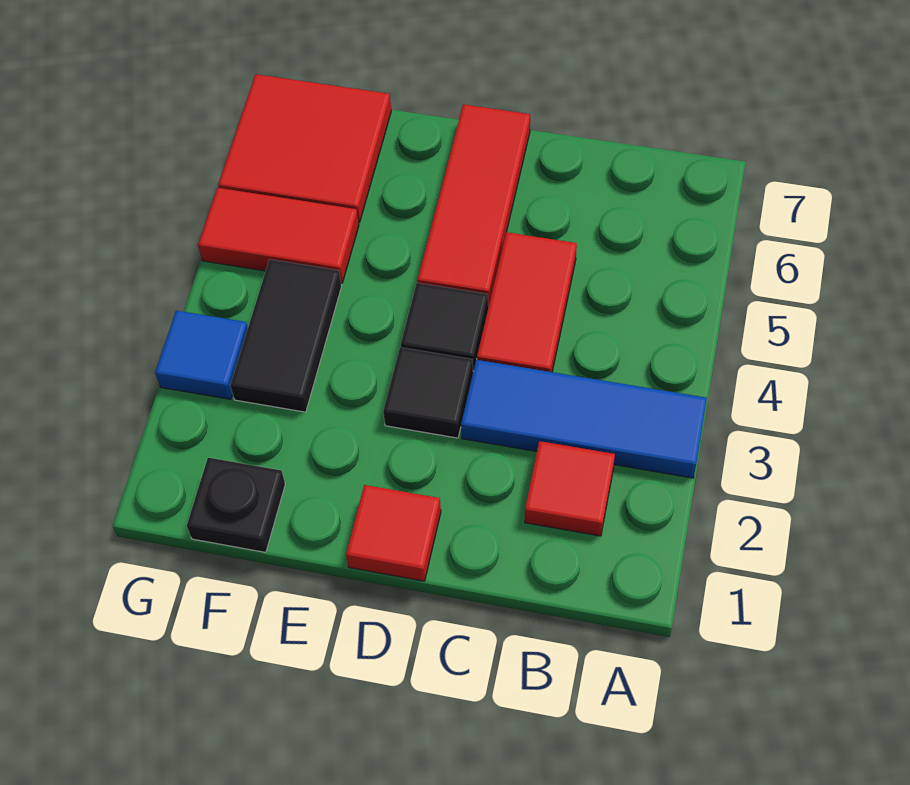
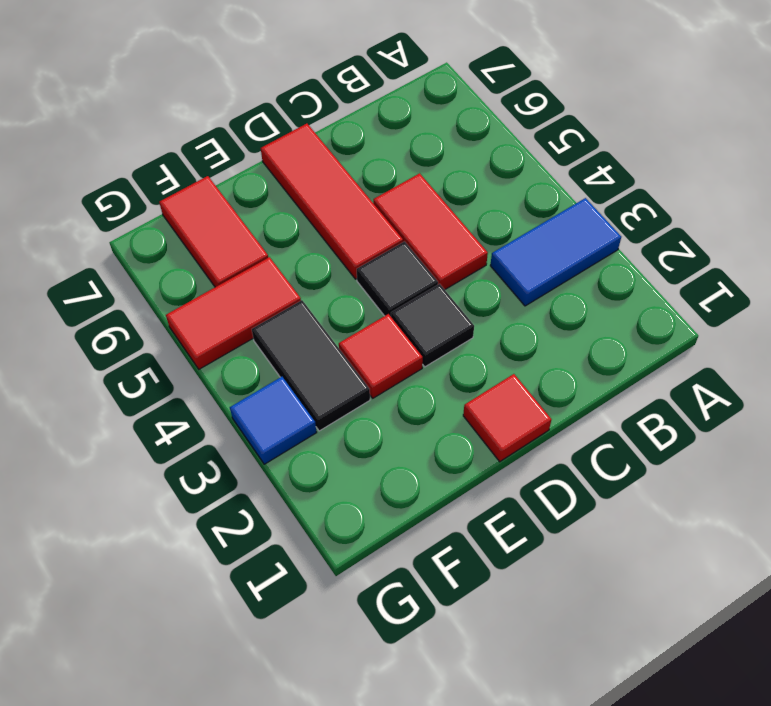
blue 1x3 tile [461,360,707,478] -> blue 1x2 tile [490,198,621,306]
red 1x1 tile [525,441,615,536] -> red 1x1 tile moved to [339,314,423,398]
black 1x1 plate [187,458,285,552] -> none
red 2x2 tile [218,74,391,223] -> red 1x2 tile [159,176,268,287]

